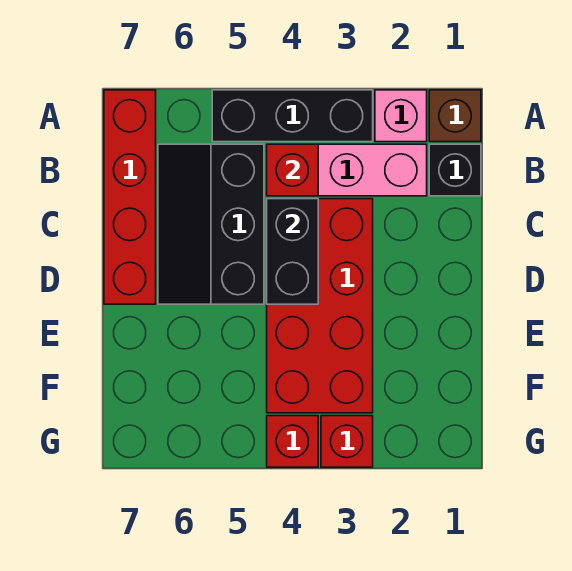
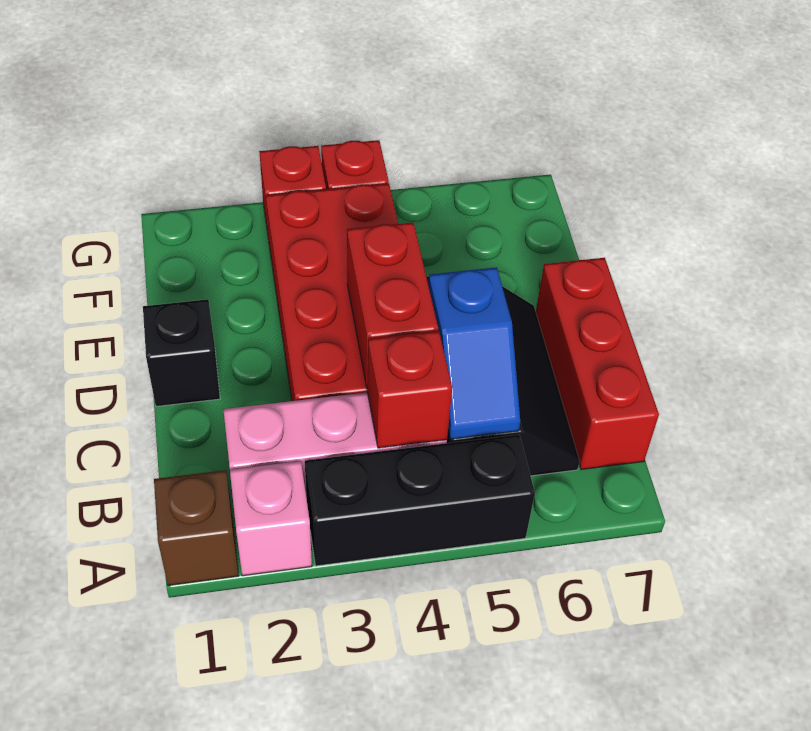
red 1x4 brick [104,90,156,304] -> red 1x3 brick [536,258,659,470]
black 1x1 brick [429,144,481,196] -> black 1x1 brick moved to [143,299,220,406]
none -> blue 1x2 slope [429,267,520,439]
black 1x2 brick [267,199,318,304] -> red 1x2 brick [347,222,438,387]

